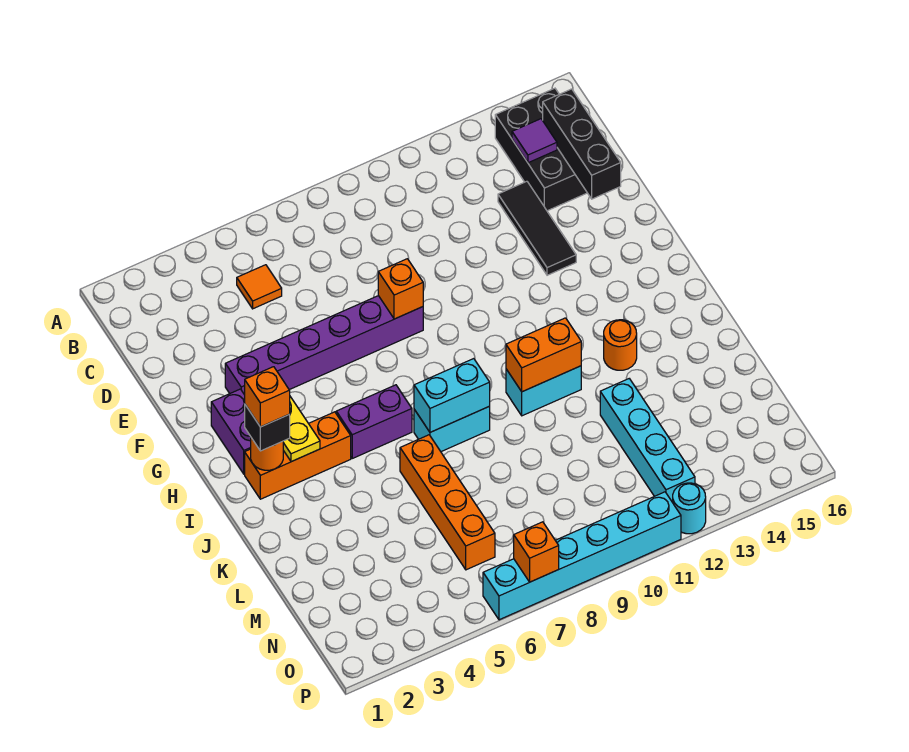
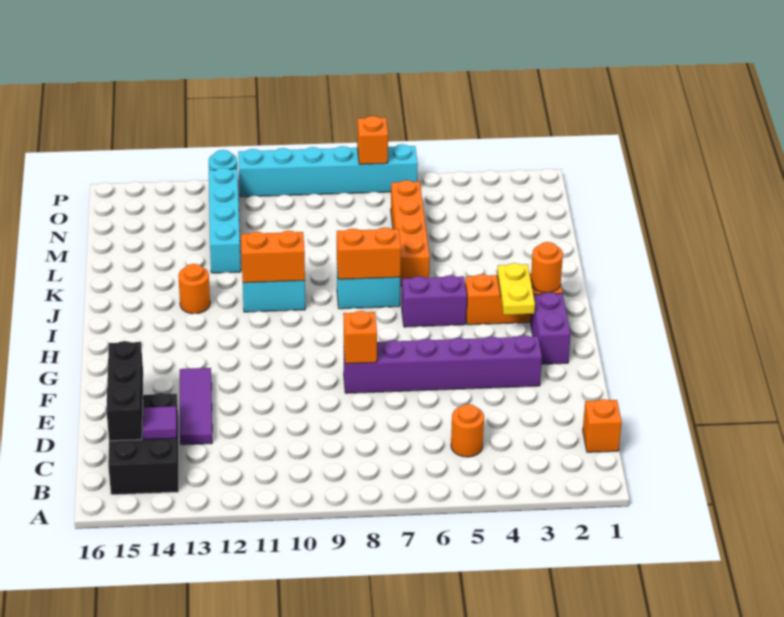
orange 1x1 tile [237,265,282,309] -> orange 1x1 round brick [451,404,484,457]
black 1x3 tile [498,181,576,275] -> purple 1x3 tile [180,368,212,445]
black 1x1 brick [245,405,290,451] -> none
orange 1x1 brick [245,367,290,427] -> orange 1x1 brick moved to [583,399,622,452]
cyan 1x2 brick [414,359,490,432] -> orange 1x2 brick [337,227,401,279]

